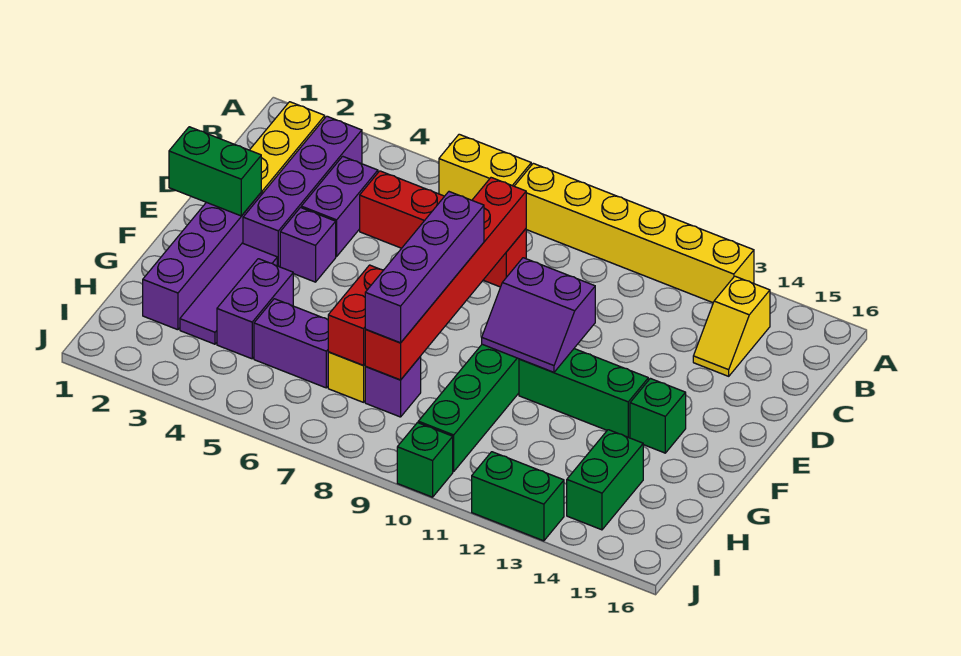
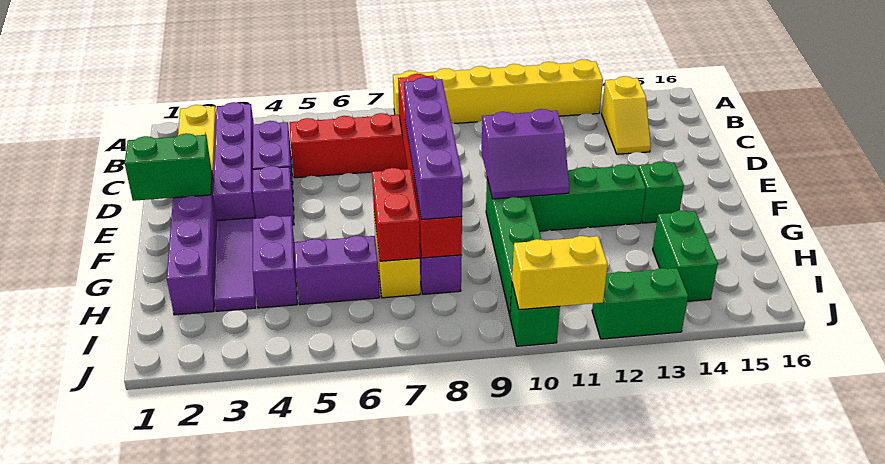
yellow 1x2 brick [439,134,531,200] -> yellow 1x2 brick moved to [512,236,608,310]

